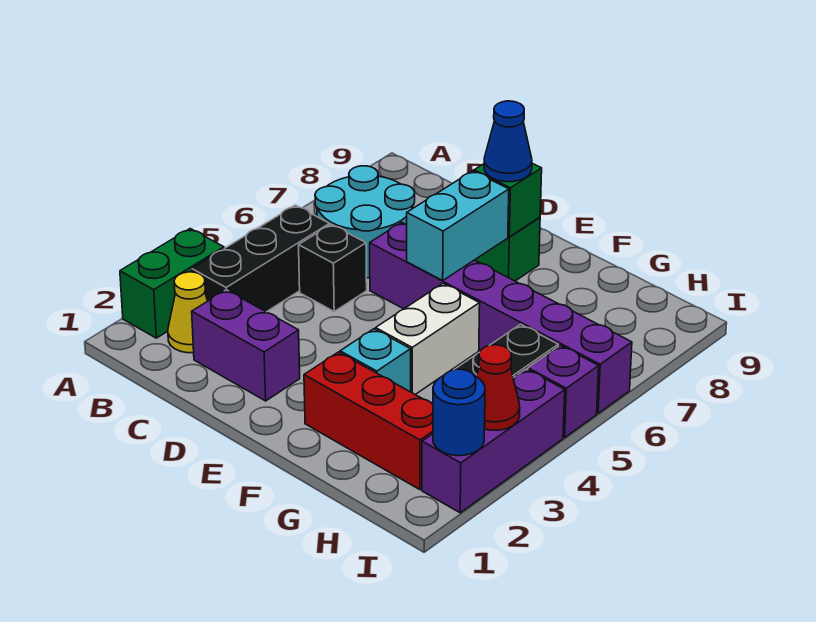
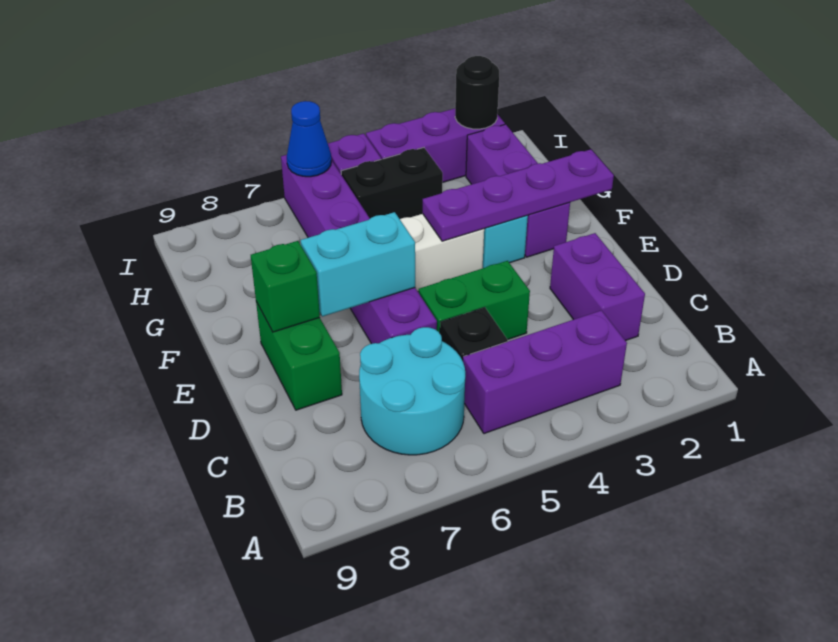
green 1x2 brick [120,229,224,338] -> green 1x2 brick moved to [419,261,530,340]
yellow 1x1 cone [168,272,208,353] -> none
black 1x3 brick [192,205,330,312] -> purple 1x3 brick [463,310,627,434]
blue 1x1 cone [484,101,532,182] -> blue 1x1 cone moved to [287,101,331,177]
none -> purple 1x4 plate [423,149,614,241]
red 1x3 brick [304,352,433,490] -> purple 1x3 brick [466,124,570,257]
blue 1x1 round brick [433,369,485,456] -> black 1x1 round brick [455,56,499,129]
red 1x1 cone [477,345,520,430] -> none

